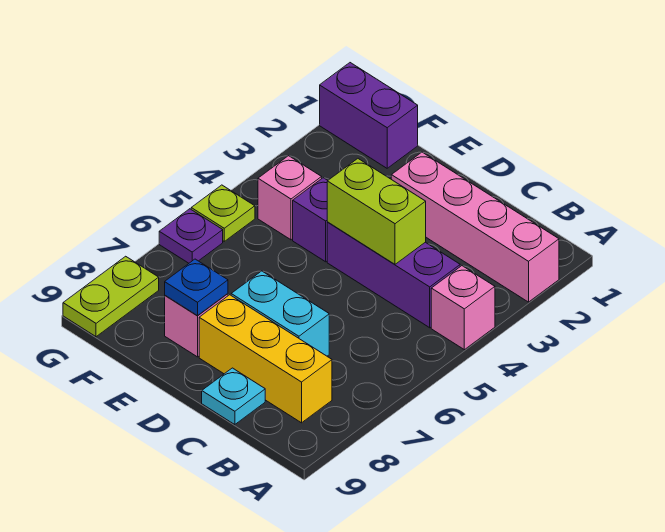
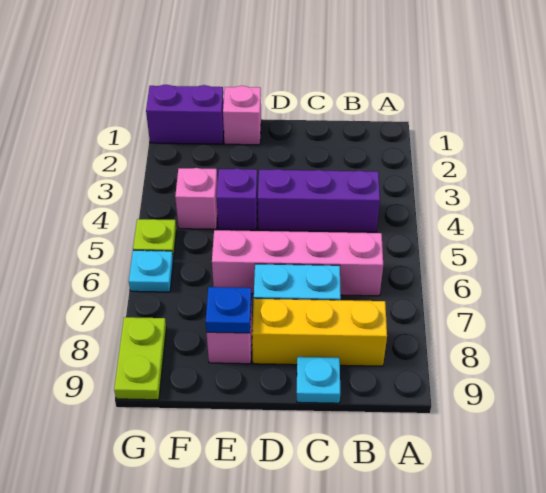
pink 1x4 brick [391,152,559,302] -> pink 1x4 brick moved to [212,230,383,296]
pink 1x1 brick [431,266,495,350] -> pink 1x1 brick moved to [223,86,261,145]
lime 1x2 brick [327,159,426,264] -> none
purple 1x1 plate [159,209,223,263] -> cyan 1x1 plate [129,250,173,292]

